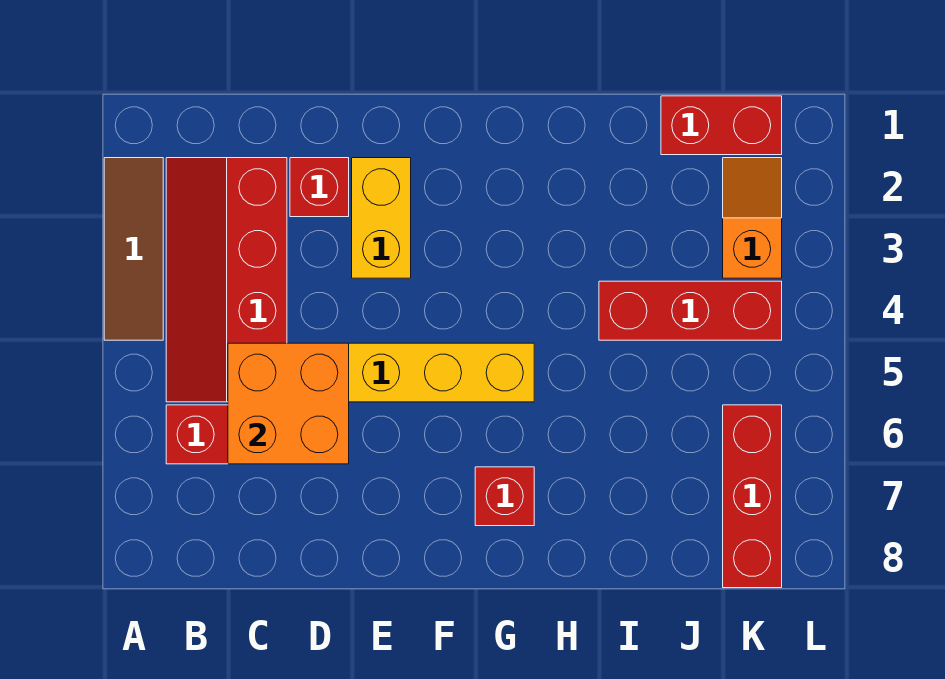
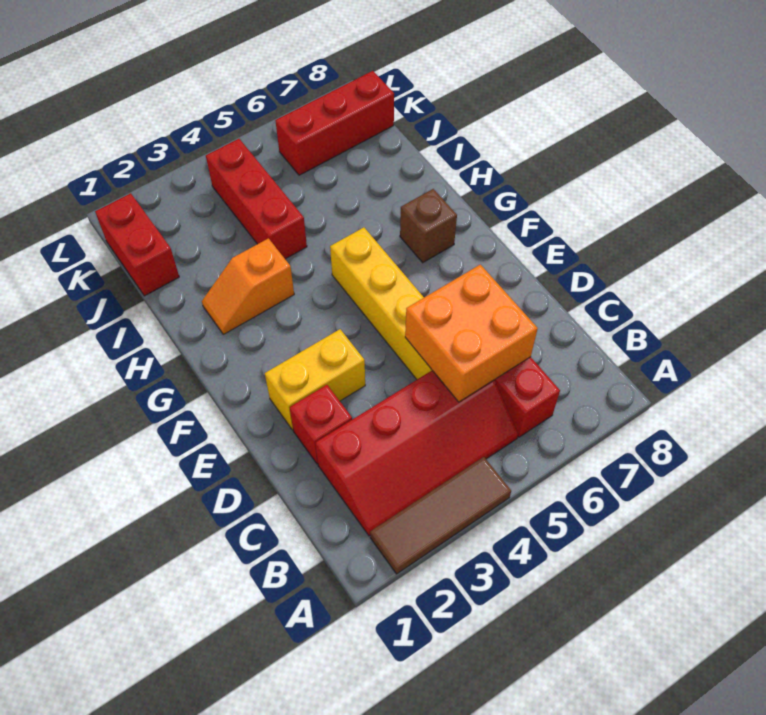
red 1x1 brick [475,467,534,526] -> brown 1x1 brick [400,189,457,263]
orange 1x2 slope [723,158,782,278] -> orange 1x2 slope moved to [202,238,294,334]

